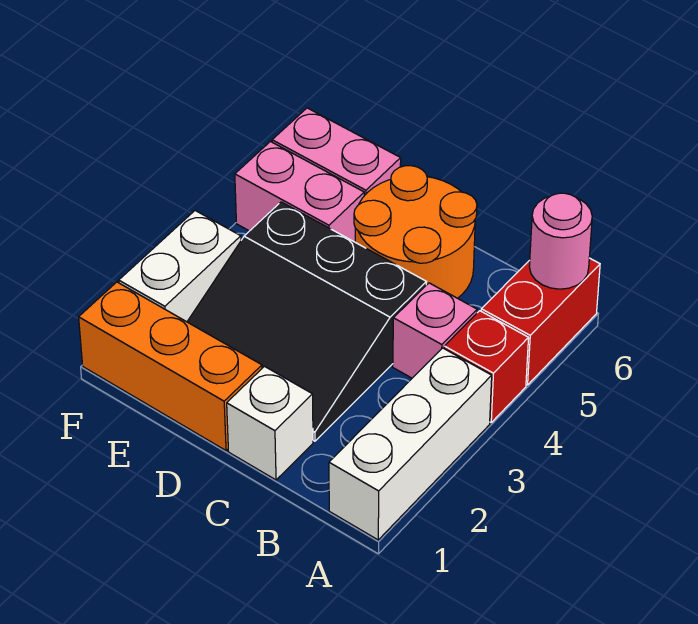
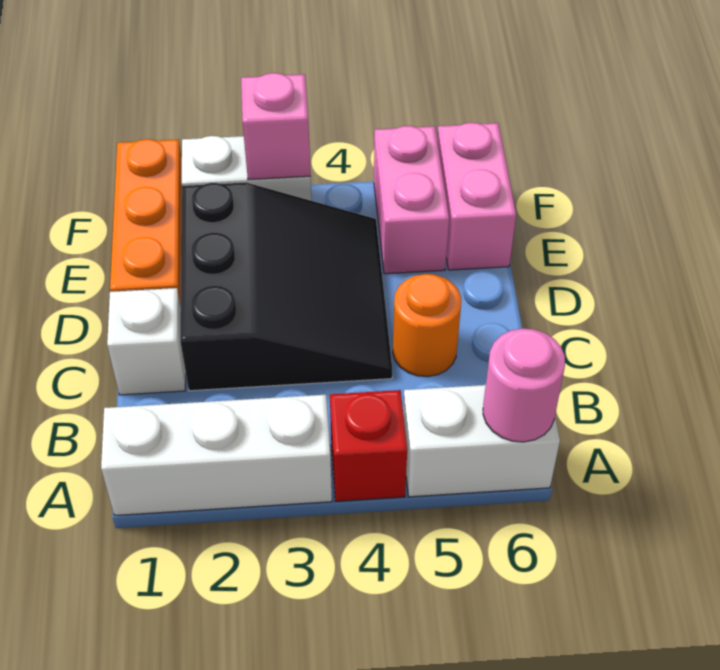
red 1x2 brick [481,258,600,385] -> white 1x2 brick [403,385,560,497]
pink 1x1 brick [393,283,477,378] -> pink 1x1 brick moved to [241,73,311,179]
black 3x3 slope [187,202,426,441] -> black 3x3 slope turned to [180,182,392,391]
orange 2x2 round brick [354,166,477,298] -> orange 1x1 round brick [393,274,461,377]

